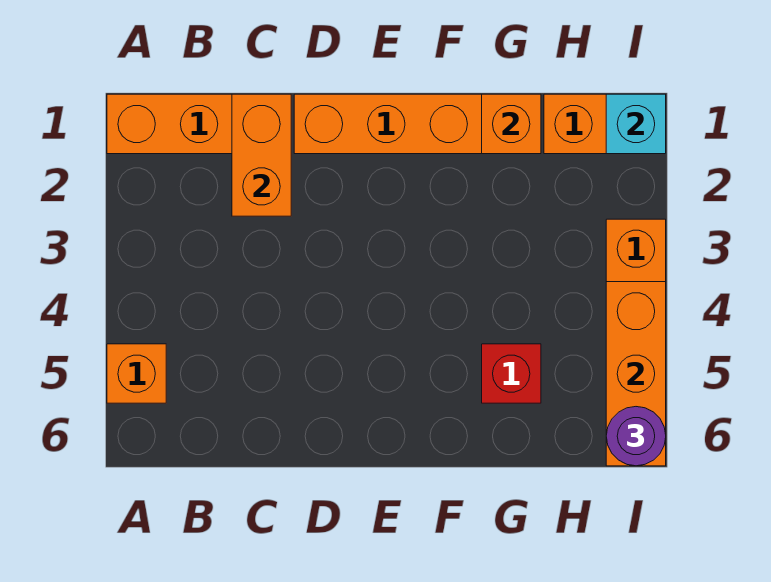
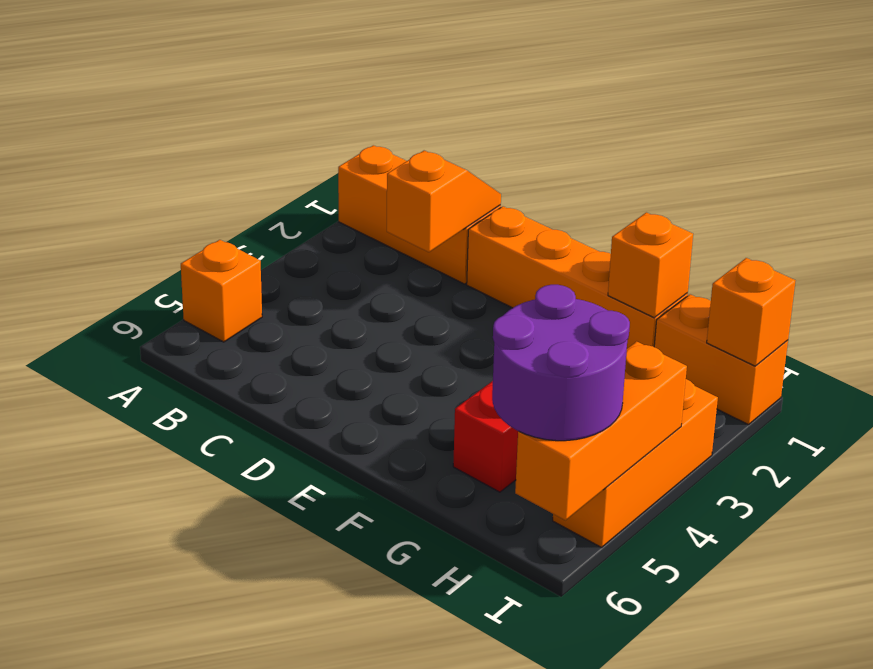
orange 1x2 brick [232,94,291,216] -> orange 1x2 slope [387,151,501,252]
cyan 1x1 brick [606,94,666,154] -> orange 1x1 brick [707,258,795,366]
purple 1x1 round brick [606,407,666,466] -> purple 2x2 round brick [492,285,630,441]

